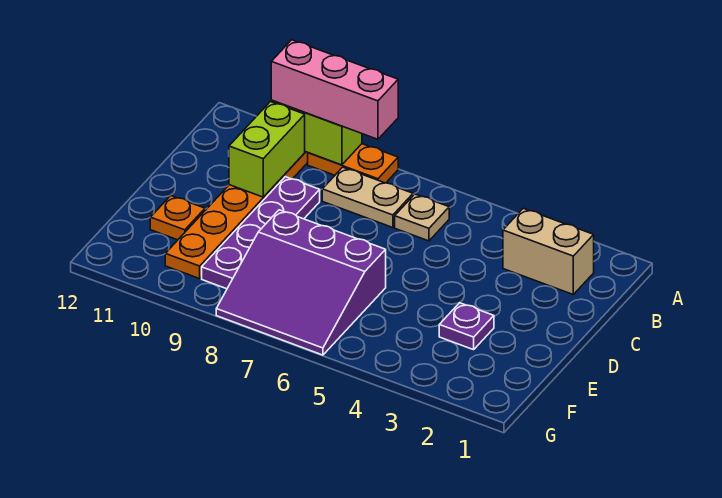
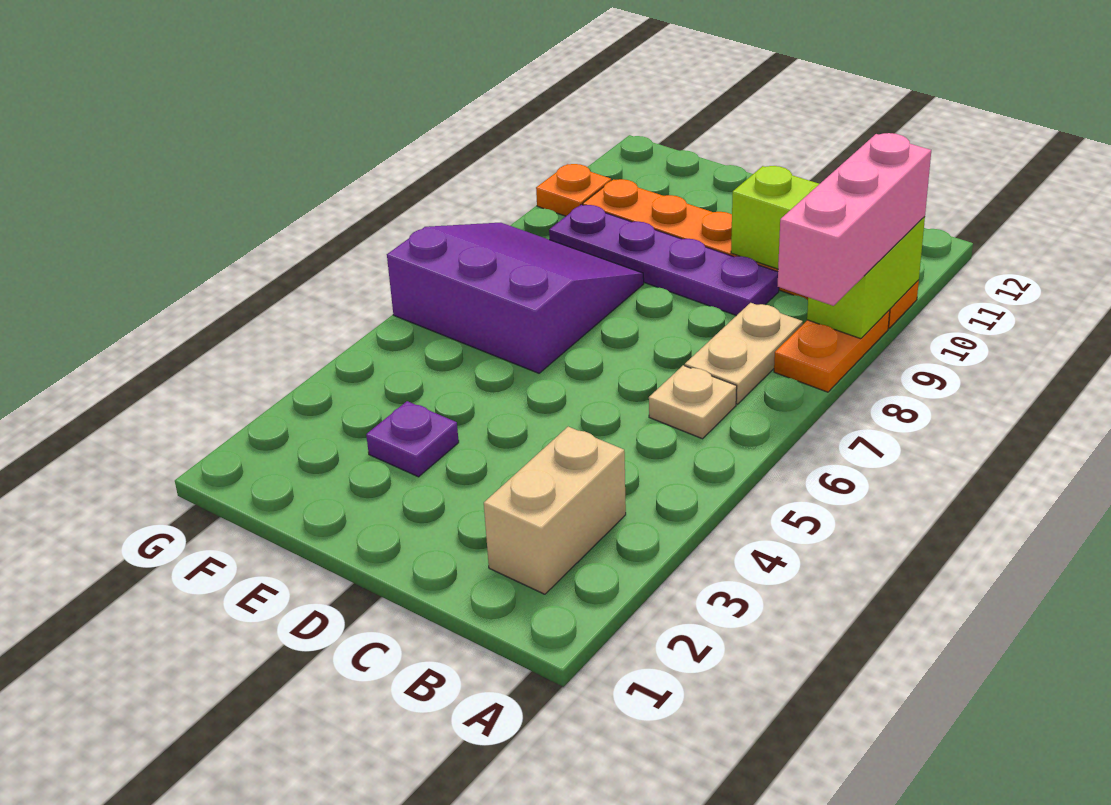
purple 3x3 slope [216,210,386,355] -> purple 3x3 slope turned to [387,223,644,373]
orange 1x1 plate [150,196,205,240] -> orange 1x1 plate moved to [536,164,611,216]

